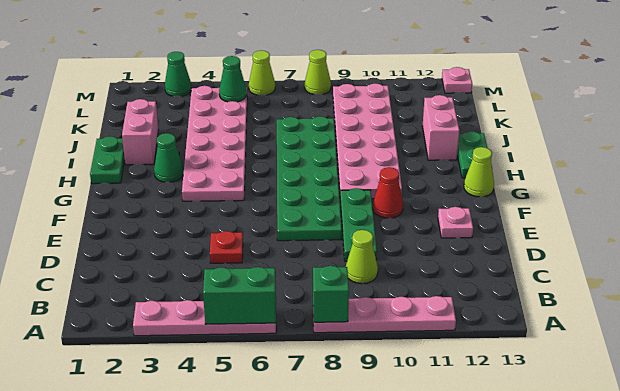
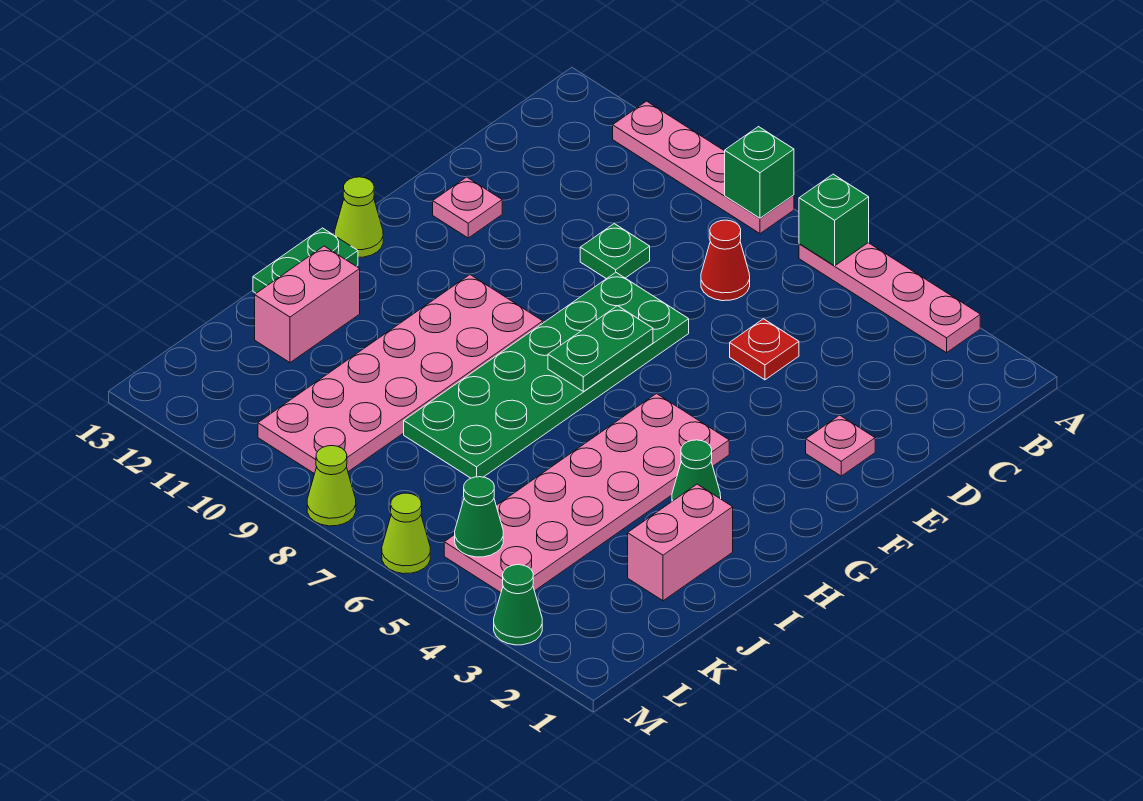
green 1x2 brick [203,267,276,324] -> green 1x1 brick [799,174,869,266]
lime 1x1 cone [346,230,378,284] -> none
green 1x3 plate [340,188,377,261] -> green 1x1 plate [580,224,650,279]
red 1x1 cone [373,167,403,218] -> red 1x1 cone moved to [701,220,750,301]
green 1x2 plate [90,136,125,184] -> green 1x2 plate moved to [548,306,653,392]
pink 1x1 plate [442,67,472,93] -> pink 1x1 plate moved to [806,415,875,476]

